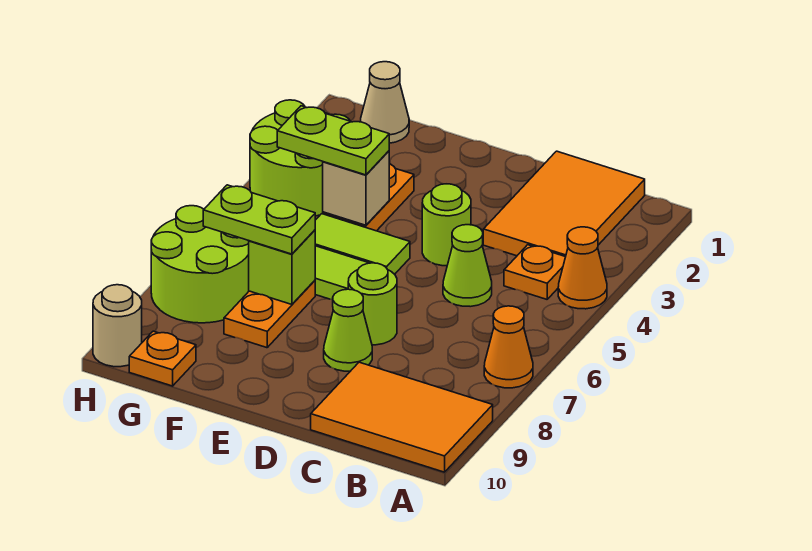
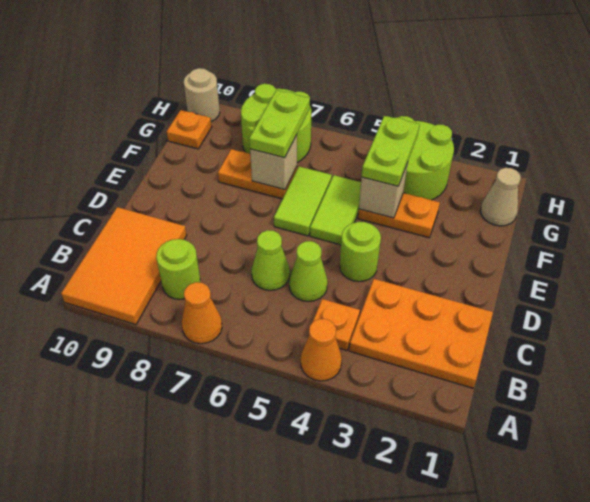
orange 2x3 tile [483,151,645,257] -> orange 2x3 plate [349,279,493,388]
lime 1x1 round brick [348,263,397,345] -> lime 1x1 round brick moved to [156,239,200,300]
lime 1x1 cone [324,289,372,371] -> lime 1x1 cone moved to [252,230,290,290]
lime 1x1 brick [249,230,315,304] -> tan 1x1 brick [250,135,297,190]

